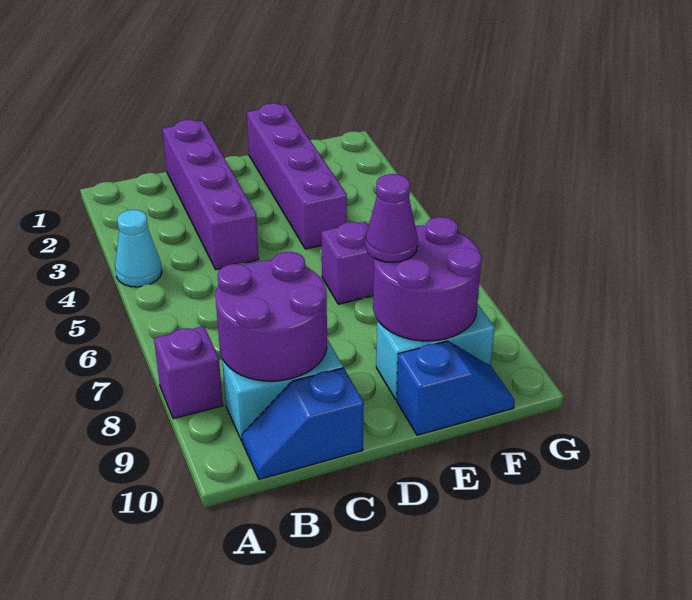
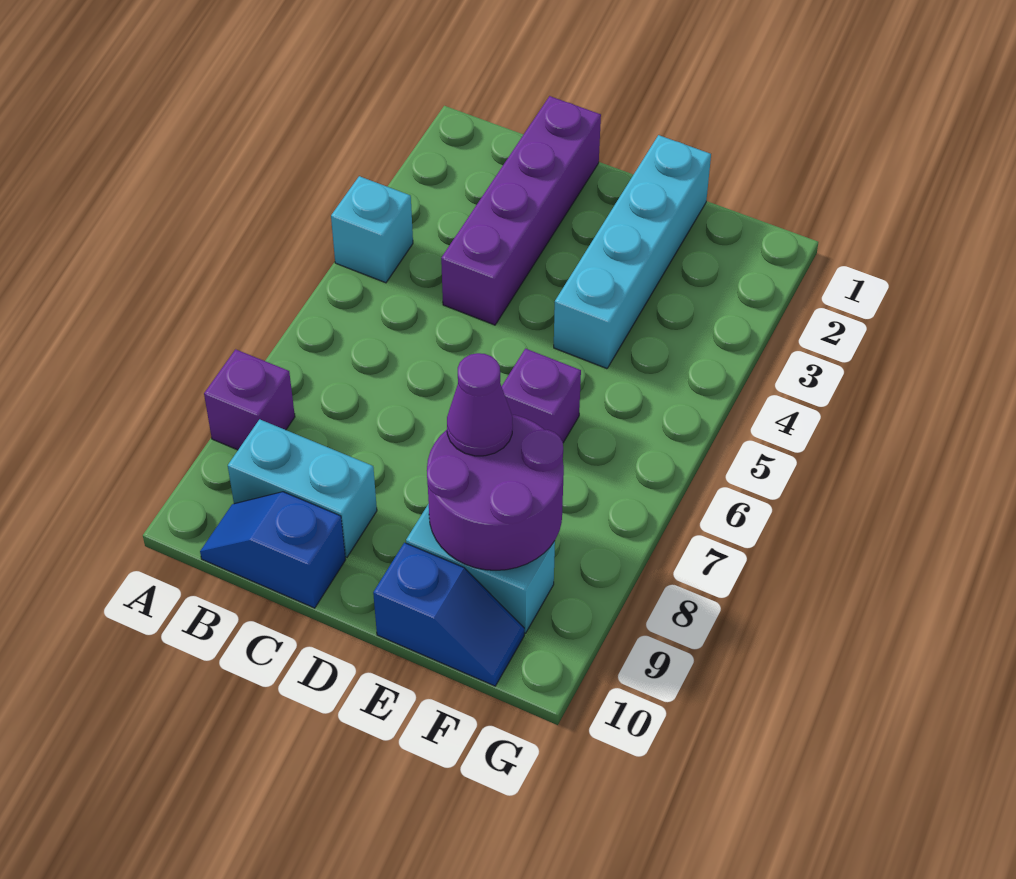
cyan 1x1 cone [115,210,162,287] -> cyan 1x1 brick [331,176,413,283]
purple 2x2 round brick [215,252,327,381] -> none
purple 1x4 brick [247,103,347,249] -> cyan 1x4 brick [554,135,711,369]

